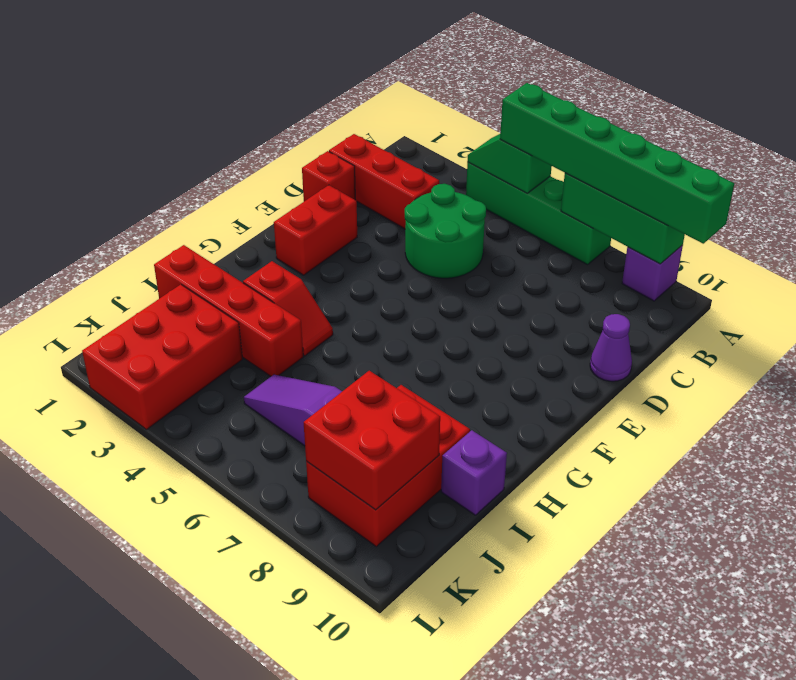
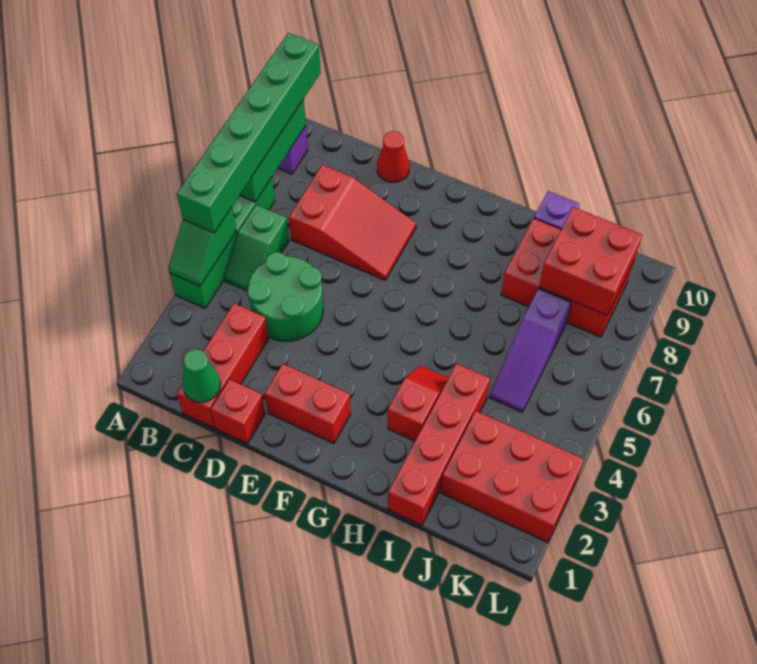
none -> green 1x2 slope [224,205,289,291]
none -> green 1x1 cone [182,349,221,402]
none -> red 2x3 slope [289,165,416,280]
purple 1x1 cone [590,314,632,381] -> red 1x1 cone [377,131,410,182]

